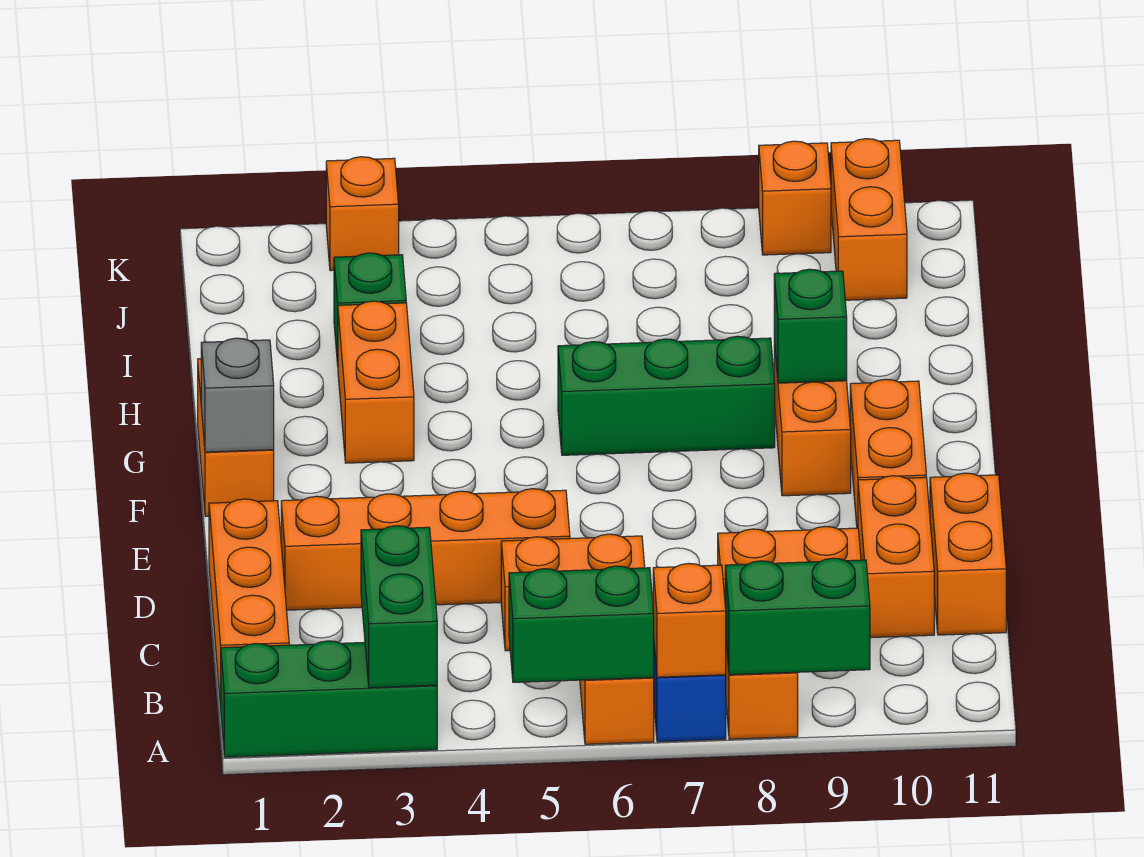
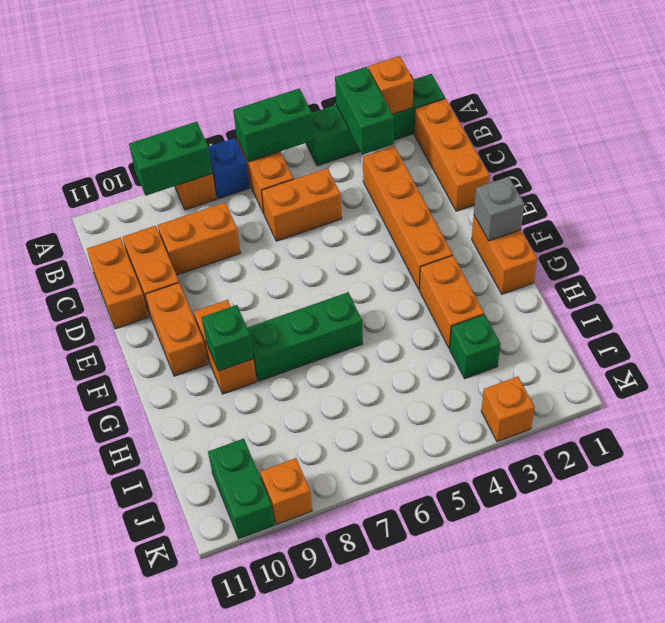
green 1x3 brick [221,641,437,757] -> green 1x4 brick [306,74,445,166]
orange 1x1 brick [653,563,726,677] -> orange 1x1 brick moved to [368,56,413,114]
orange 1x4 brick [281,489,570,610] -> orange 1x4 brick turned to [363,146,453,290]
orange 1x2 brick [831,139,907,300] -> green 1x2 brick [208,439,274,539]

